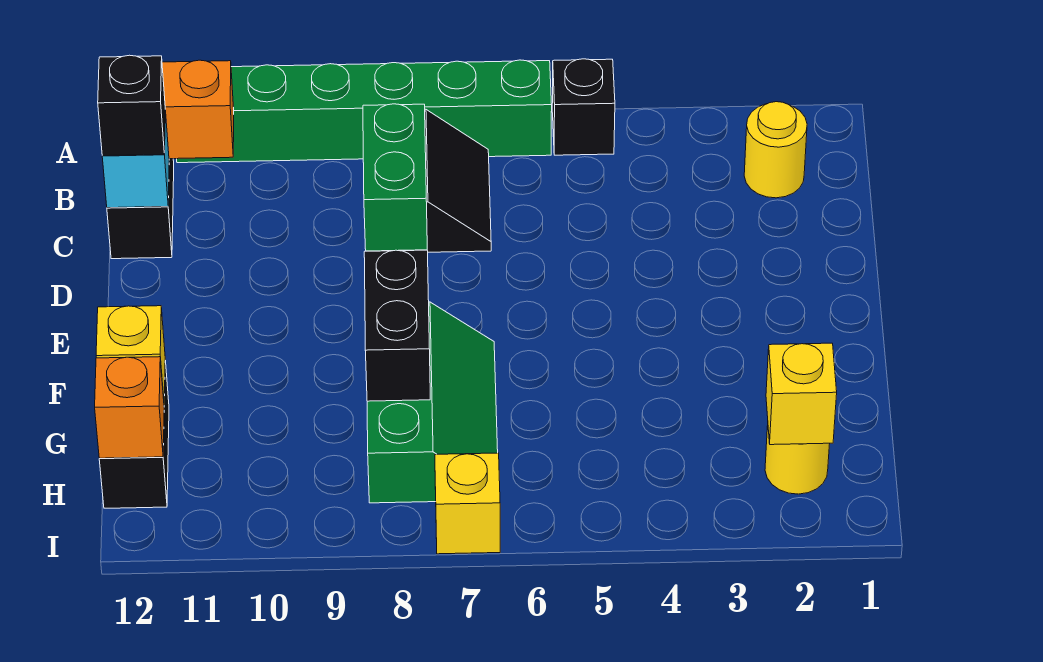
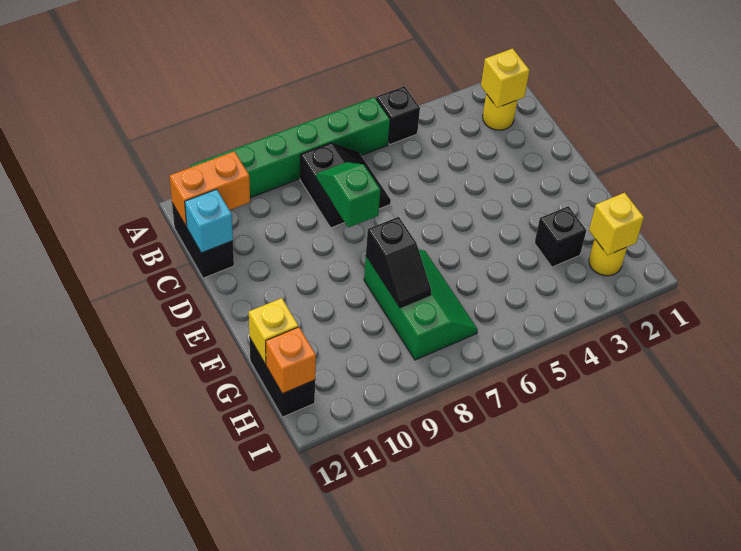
green 1x2 brick [363,104,427,251] -> green 1x2 slope [316,162,380,228]
black 1x1 brick [98,55,165,156] -> black 1x1 brick moved to [535,206,586,267]
black 1x2 brick [364,250,430,401] -> black 1x2 slope [366,217,431,308]
yellow 1x1 brick [435,453,500,554] -> yellow 1x1 brick moved to [481,48,530,108]

